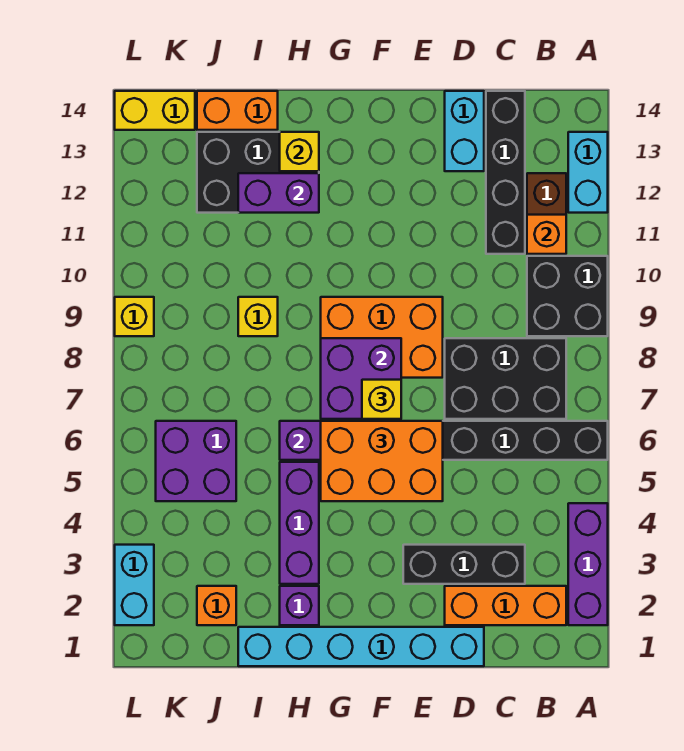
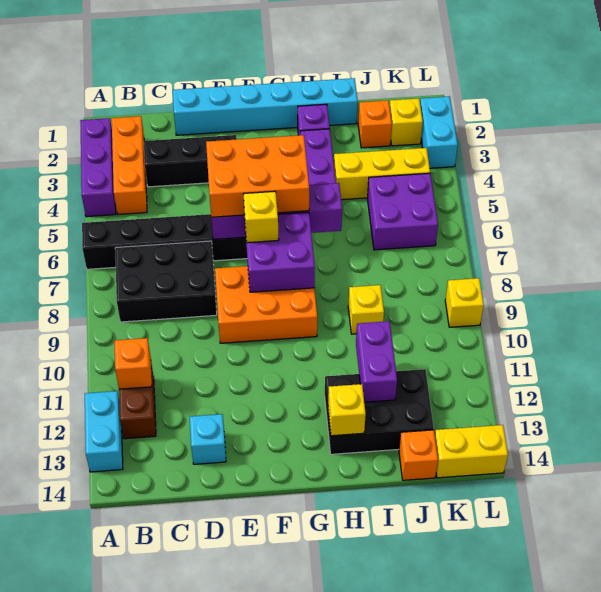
black 2x2 brick [527,256,608,336] -> none
orange 1x3 brick [445,586,566,625] -> orange 1x3 brick turned to [112,116,147,215]
black 1x4 brick [486,91,525,254] -> none
cyan 1x2 brick [445,91,484,171] -> cyan 1x1 brick [190,414,226,464]
purple 1x2 brick [238,173,319,213] -> purple 1x2 brick turned to [356,321,397,402]
none -> yellow 1x3 brick [334,148,430,200]
orange 1x2 brick [197,91,278,130] -> orange 1x1 brick [399,430,438,480]
none -> yellow 1x1 brick [390,98,423,146]

